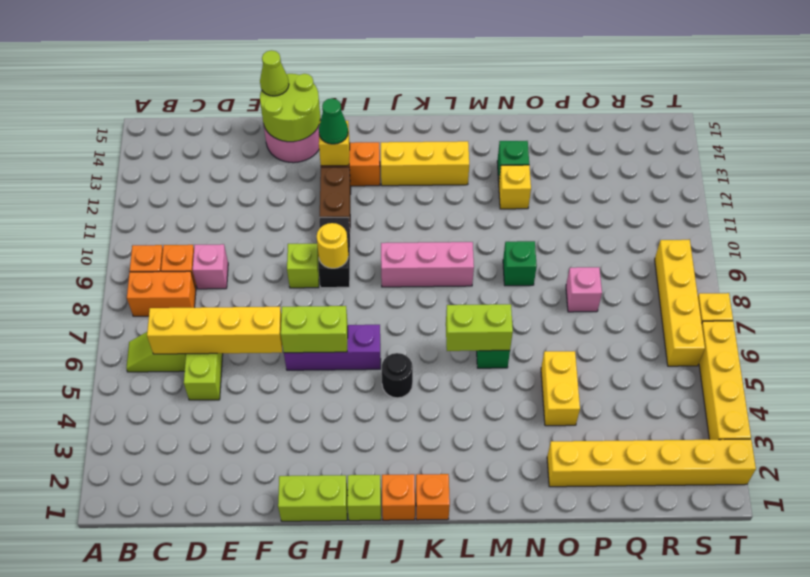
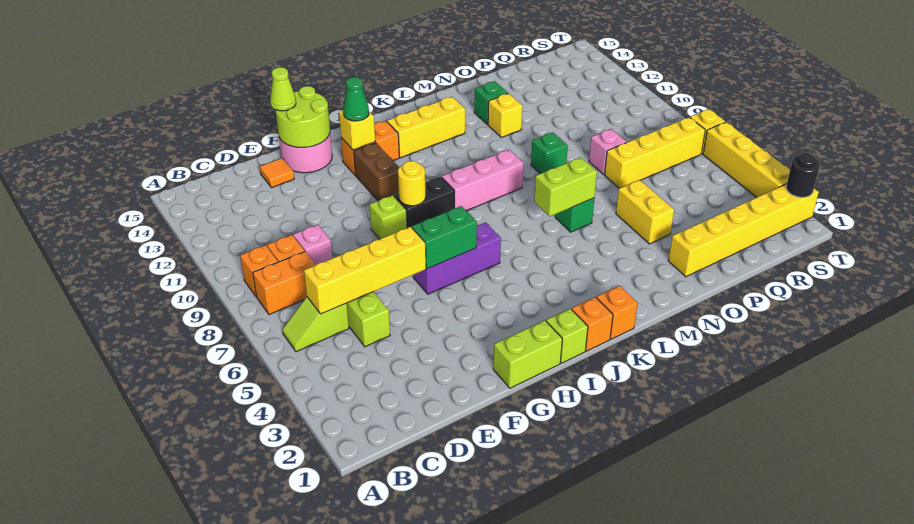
none -> orange 1x1 tile [260,158,294,187]
lime 1x2 brick [281,306,348,353] -> green 1x2 brick [412,206,477,269]
black 1x2 brick [318,217,350,288] -> black 1x2 brick turned to [394,177,454,228]
black 1x1 round brick [382,353,413,398] -> black 1x1 round brick moved to [786,153,820,197]
yellow 1x4 brick [655,240,705,366] -> yellow 1x4 brick turned to [605,117,705,188]

